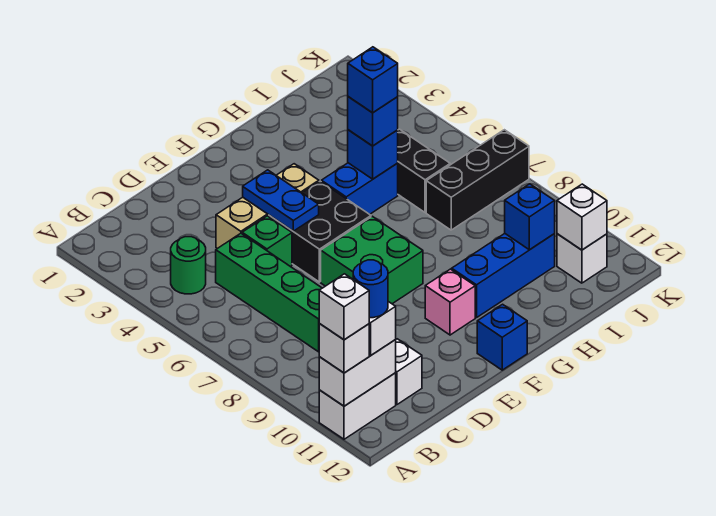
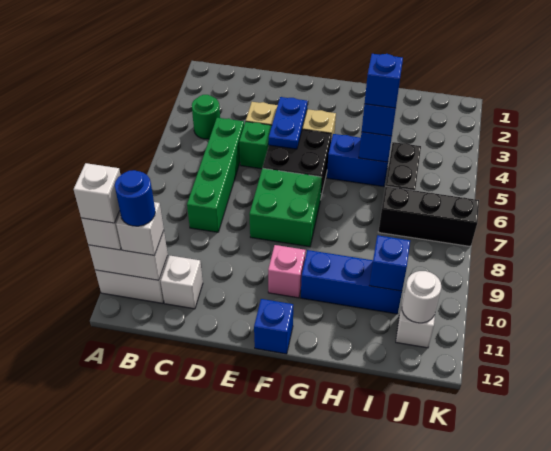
white 1x1 brick [557,184,607,250] -> white 1x1 round brick [402,271,441,323]

